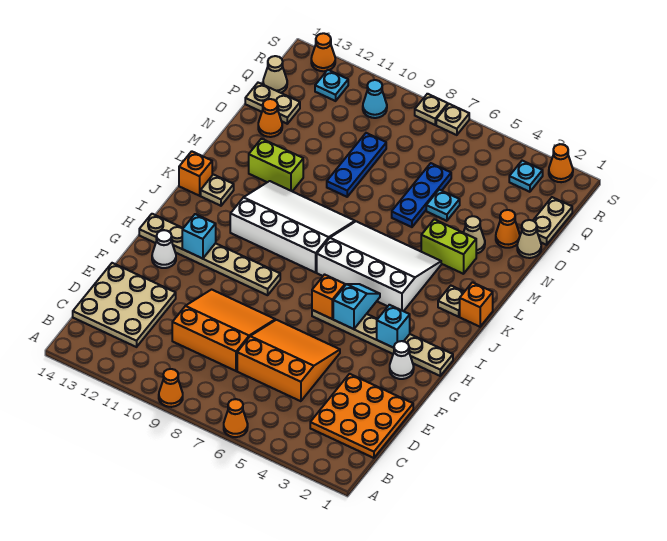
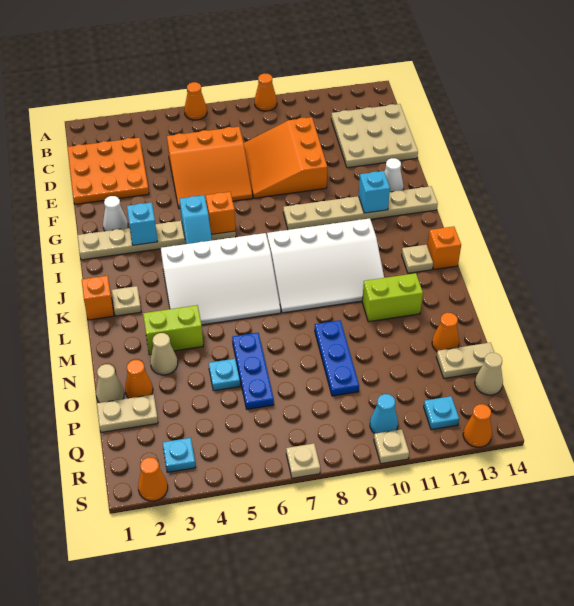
orange 3x3 slope [172,290,275,371] -> orange 3x3 slope turned to [244,117,327,198]
tan 1x2 plate [533,197,572,245] -> tan 1x2 plate turned to [97,395,158,432]
tan 1x1 plate [415,94,448,125] -> tan 1x1 plate moved to [374,429,409,464]

